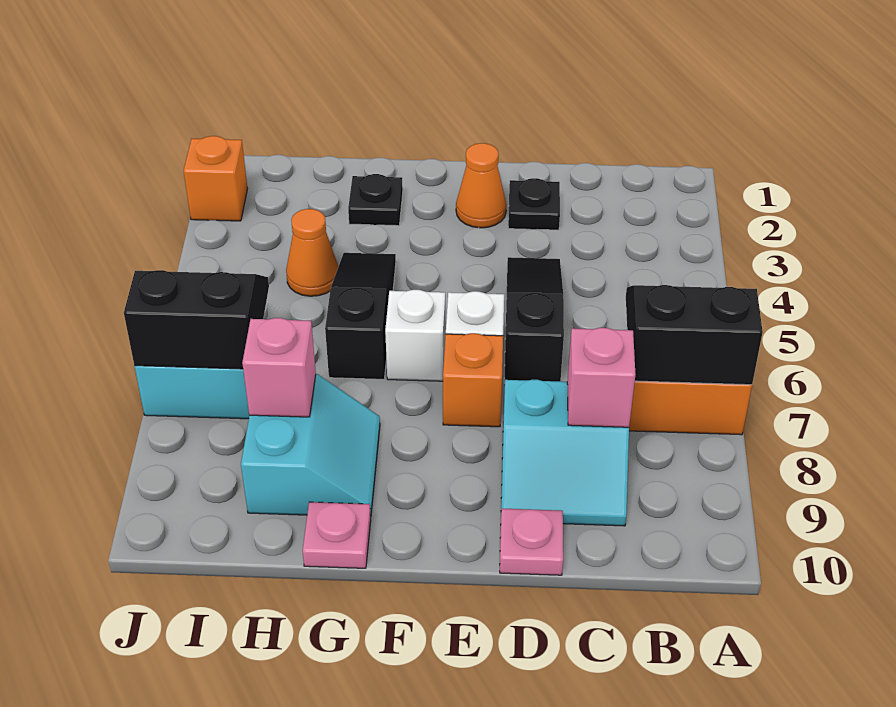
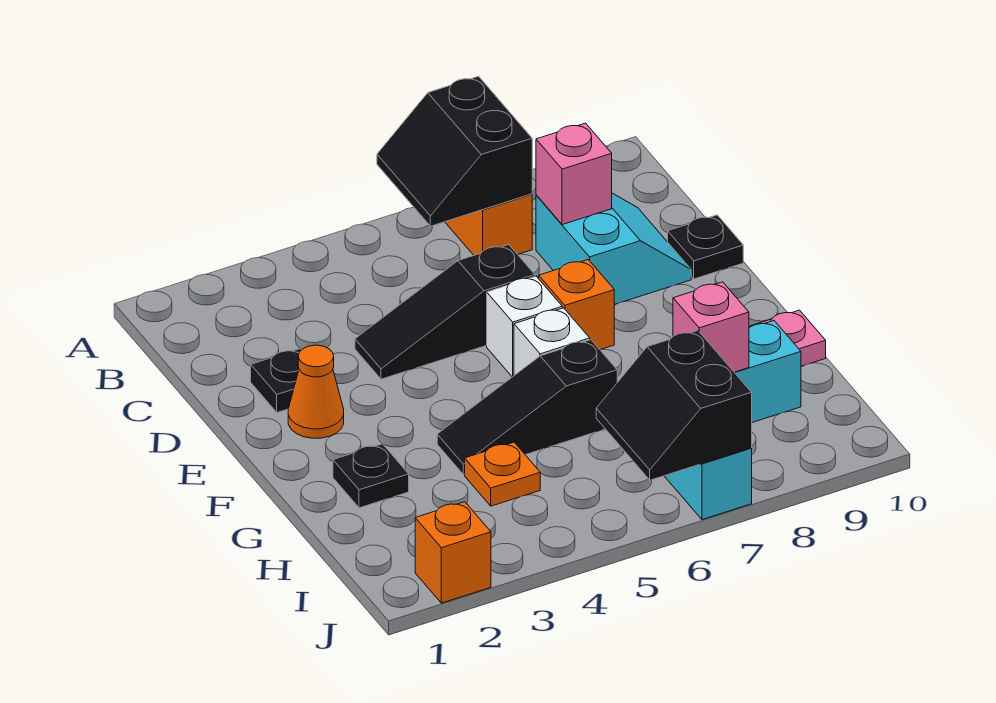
pink 1x1 plate [500,508,563,575] -> black 1x1 plate [668,215,743,279]
orange 1x1 cone [286,209,338,296] -> orange 1x1 plate [465,442,540,506]

